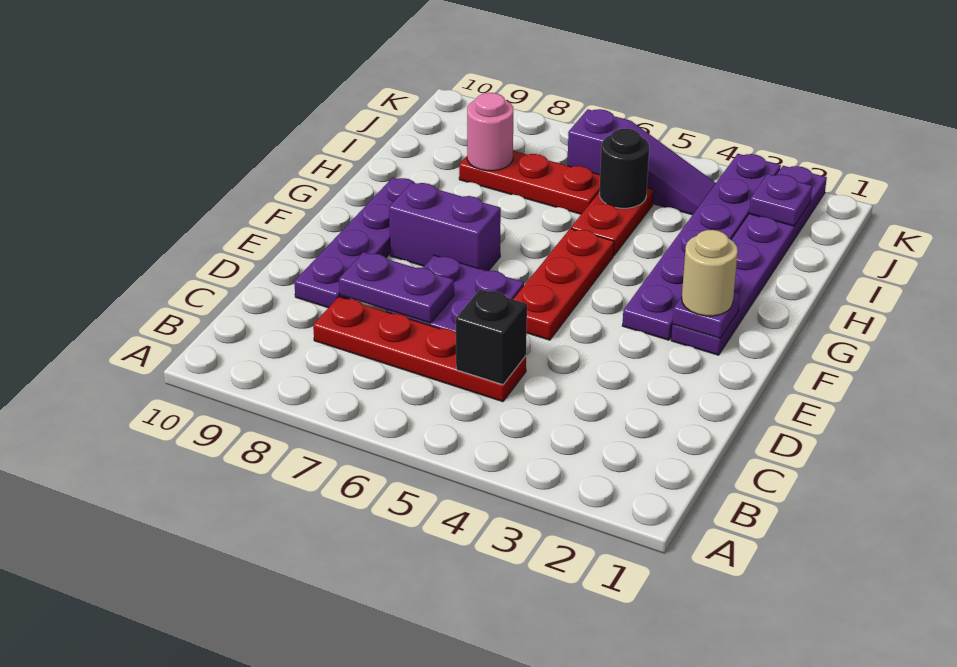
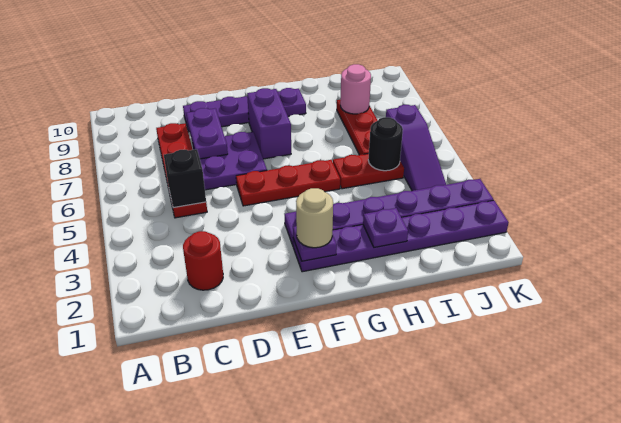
none -> red 1x1 round brick [183,231,223,290]
purple 1x1 plate [749,174,812,226] -> purple 1x1 plate moved to [363,208,408,248]

